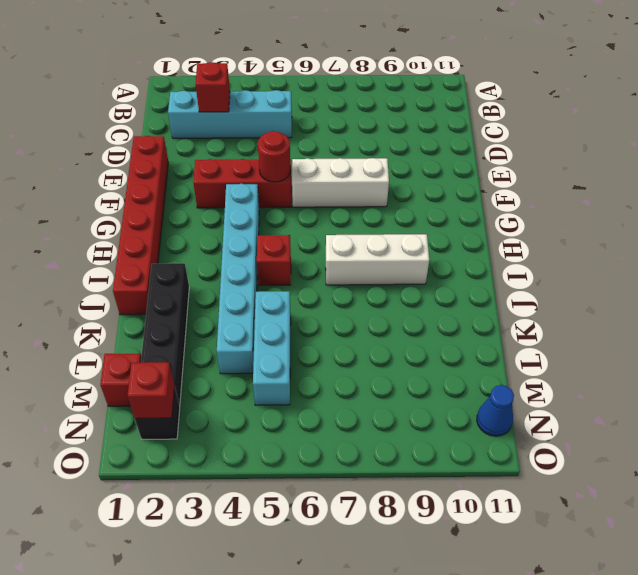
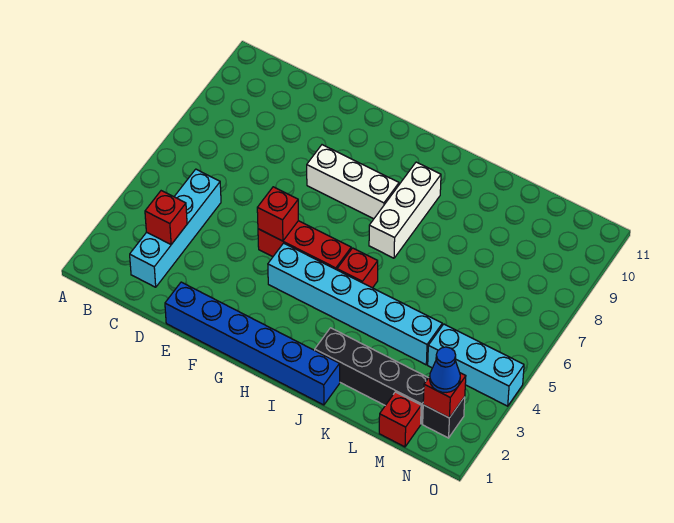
red 1x6 brick [113,136,168,315] -> blue 1x6 brick [165,282,340,405]
red 1x3 brick [193,159,291,208] -> red 1x3 brick turned to [258,221,351,270]
red 1x1 round brick [258,131,291,182] -> red 1x1 brick [257,187,298,241]
white 1x3 brick [292,158,389,207] -> white 1x3 brick turned to [307,145,399,219]
cyan 1x3 brick [253,291,291,405] -> cyan 1x3 brick moved to [428,324,524,406]
blue 1x1 cone [477,385,514,436] -> blue 1x1 cone moved to [430,347,460,393]

